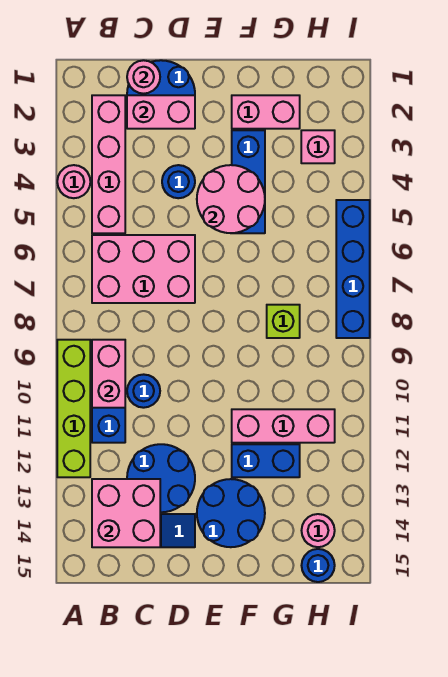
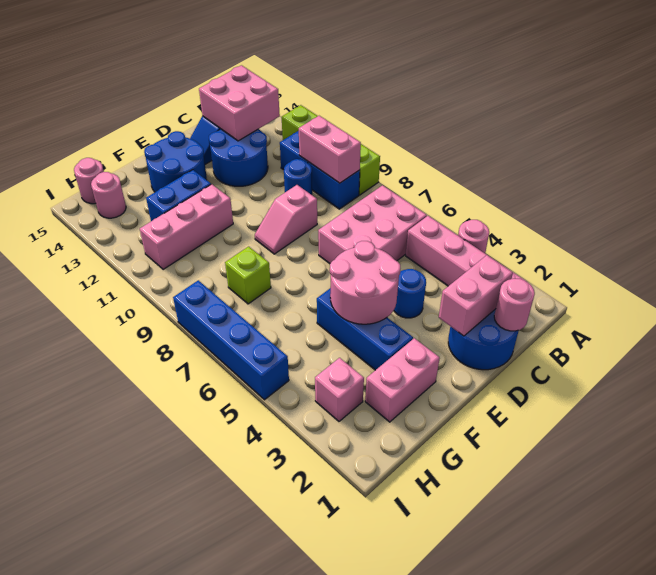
none -> pink 1x2 slope [255,185,317,254]
blue 1x1 round brick [302,549,335,582] -> pink 1x1 round brick [74,158,104,204]

